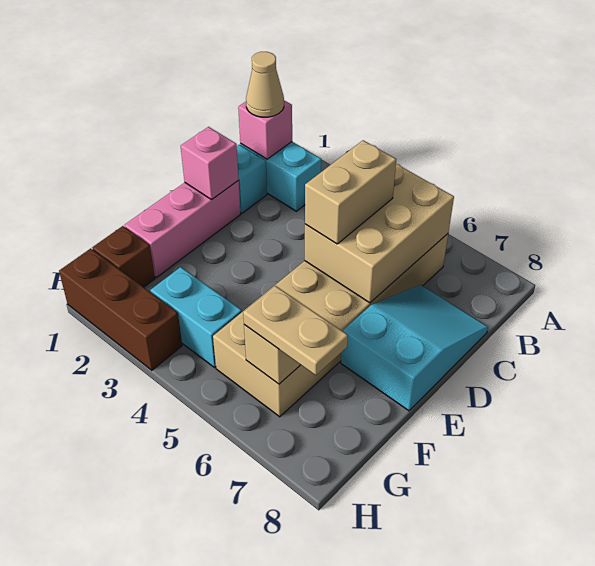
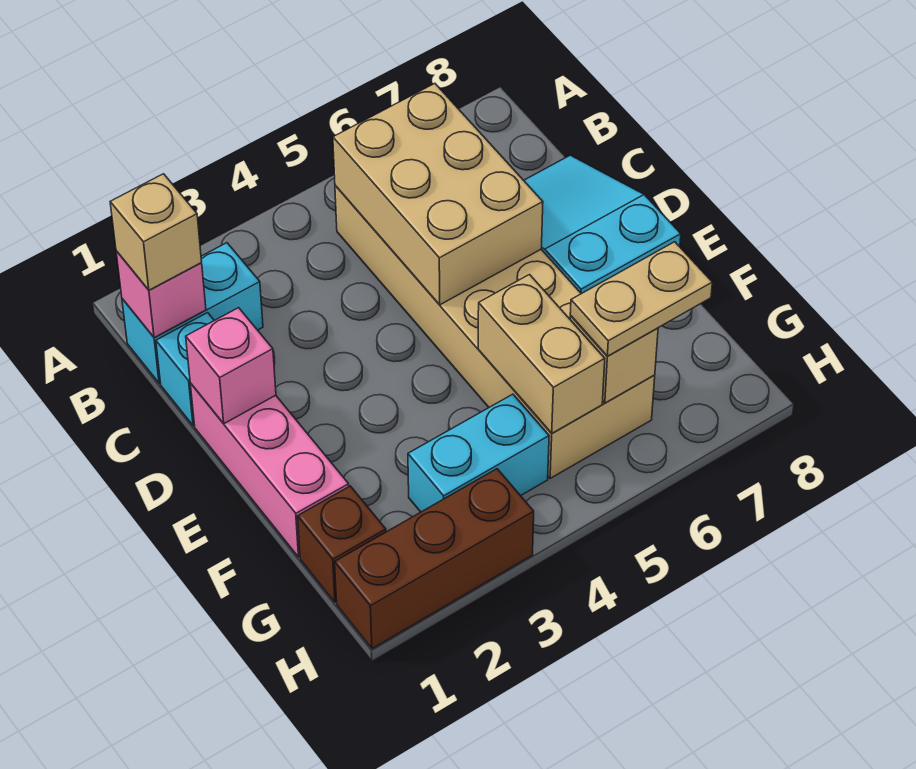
tan 1x1 cone [246,52,284,117] -> tan 1x1 brick [110,174,202,290]
tan 1x2 brick [305,140,396,244] -> tan 1x2 brick moved to [478,275,605,433]

